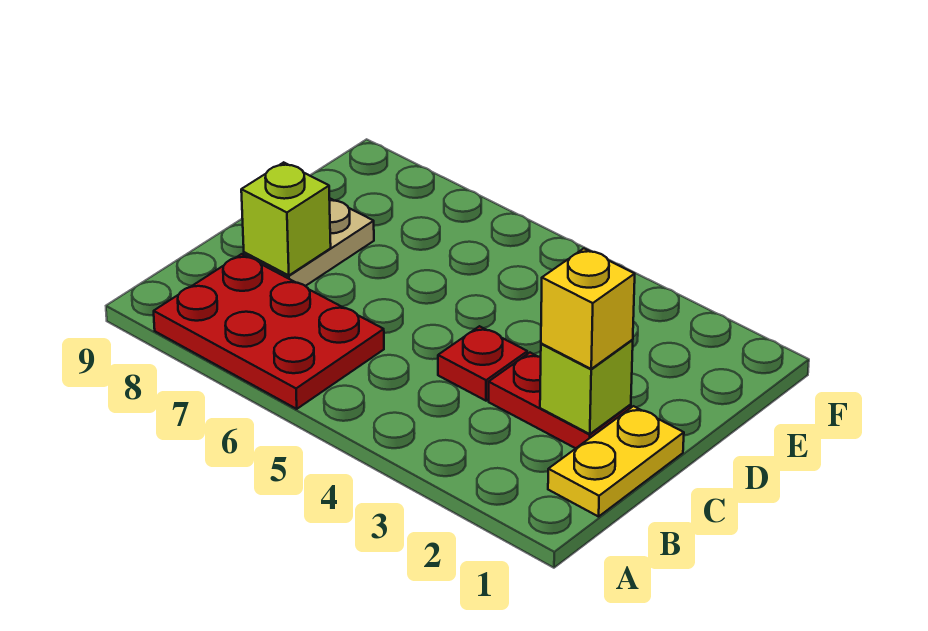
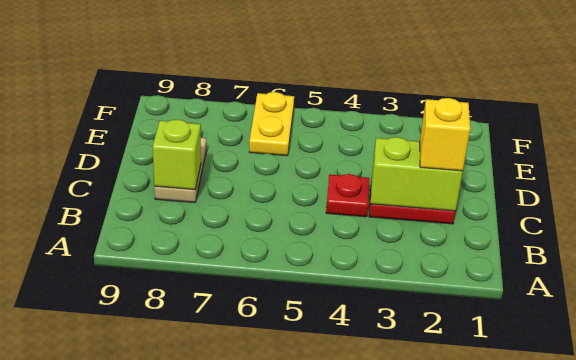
red 2x3 plate [154,254,384,409] -> none
yellow 1x2 plate [548,406,684,517] -> yellow 1x2 plate moved to [249,92,294,156]
lime 1x1 brick [540,340,633,434] -> lime 1x2 brick [371,137,463,211]

